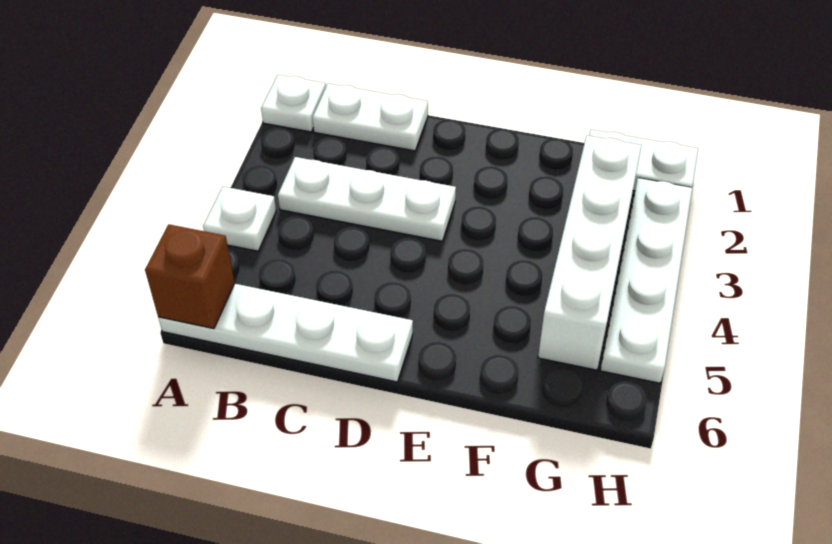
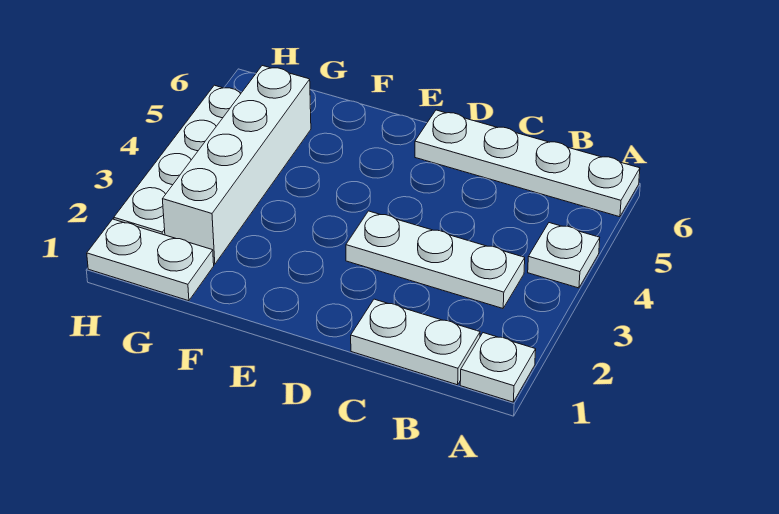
brown 1x1 brick [145,224,235,329] -> none

